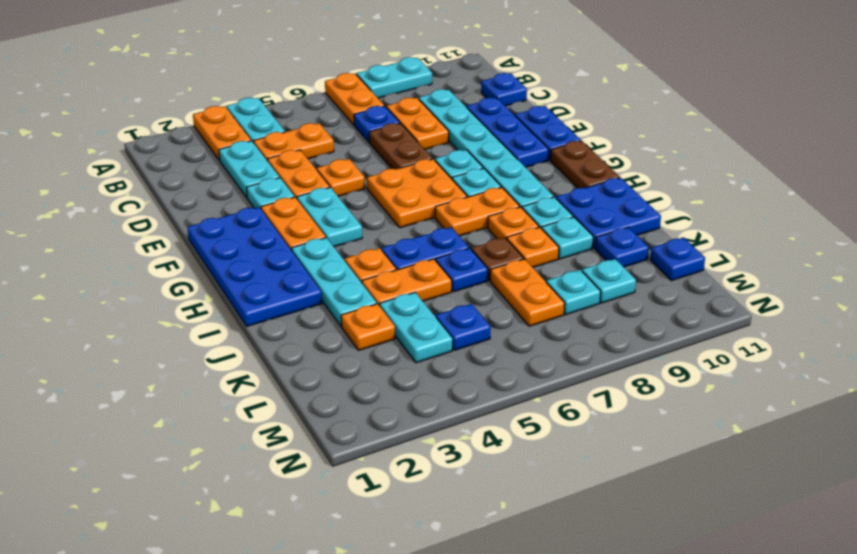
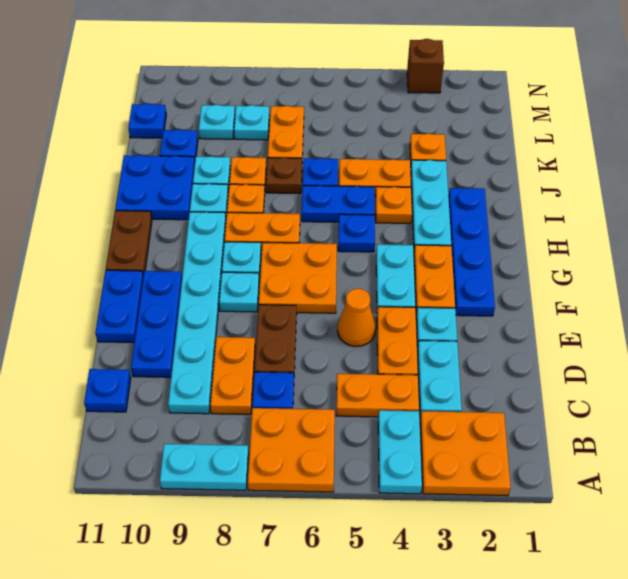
orange 1x2 plate [193,106,251,160] -> orange 2x2 plate [420,411,511,496]
orange 1x2 plate [325,73,384,125] -> orange 2x2 plate [248,408,335,492]
orange 1x1 plate [317,159,365,196] -> orange 1x1 cone [338,288,376,346]
blue 2x4 plate [188,207,322,326] -> blue 1x4 plate [448,188,495,316]
cyan 1x2 plate [380,292,453,363] -> none
blue 1x1 plate [436,304,491,350] -> blue 1x1 plate moved to [338,214,375,252]
none -> brown 1x1 brick [407,39,444,93]

